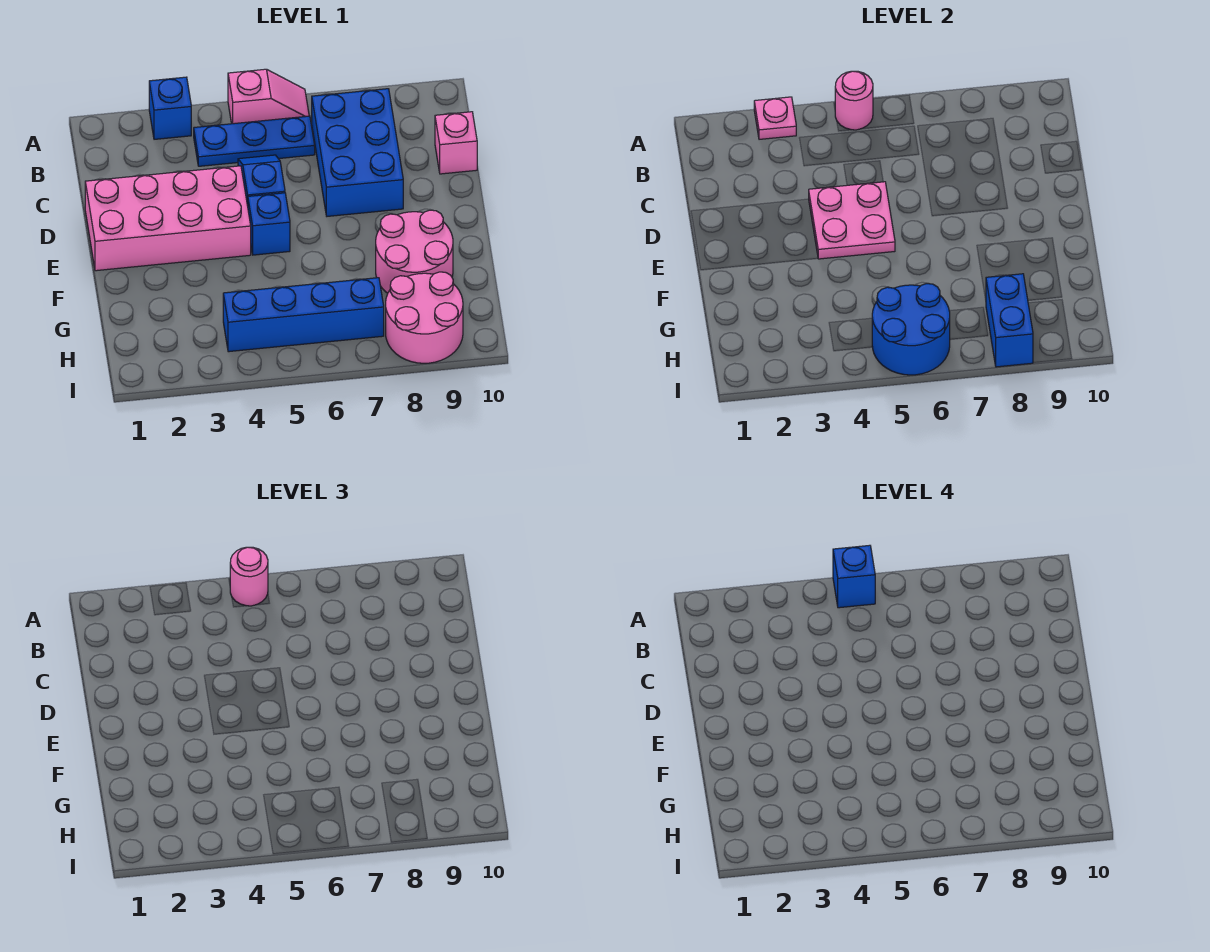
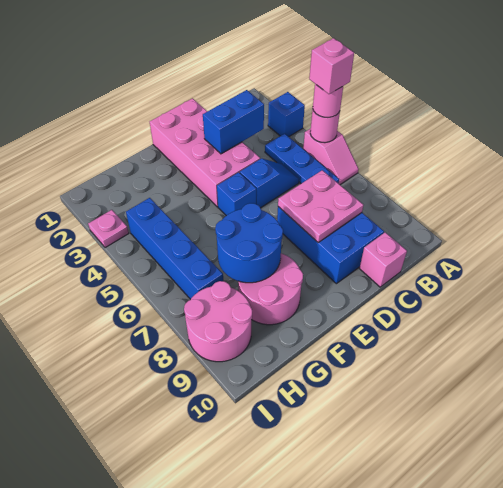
pink 1x1 plate [754,97,796,139] -> pink 1x1 plate moved to [88,210,129,248]
blue 1x1 brick [833,545,875,608] -> pink 1x1 brick [309,38,354,94]
blue 2x3 brick [312,89,403,216] -> blue 2x3 brick turned to [277,207,384,284]
pink 2x2 plate [809,182,895,259] -> pink 2x2 plate moved to [278,170,363,242]
blue 2x2 round brick [872,284,950,375] -> blue 2x2 round brick moved to [215,203,283,283]
blue 1x2 brick [986,274,1033,367] -> blue 1x2 brick moved to [203,90,264,154]

